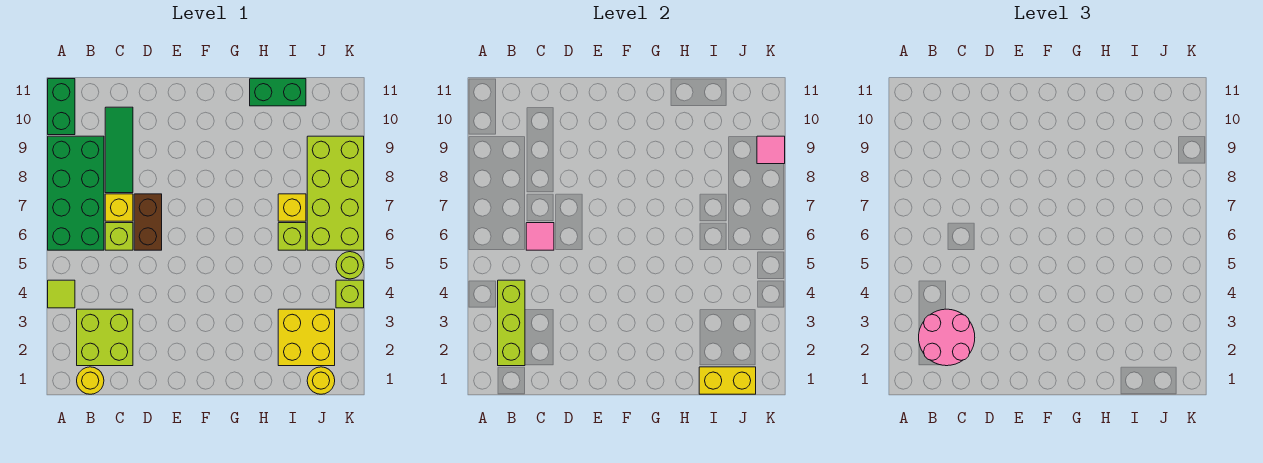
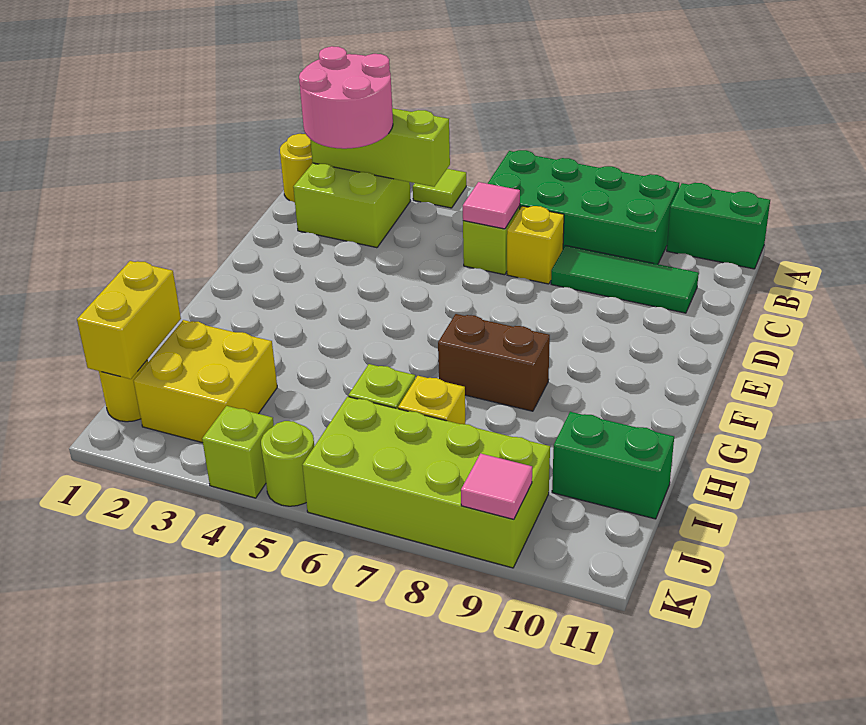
brown 1x2 brick [134,194,162,250] -> brown 1x2 brick moved to [438,314,550,411]
green 1x2 brick [250,79,306,106] -> green 1x2 brick turned to [552,412,674,519]

